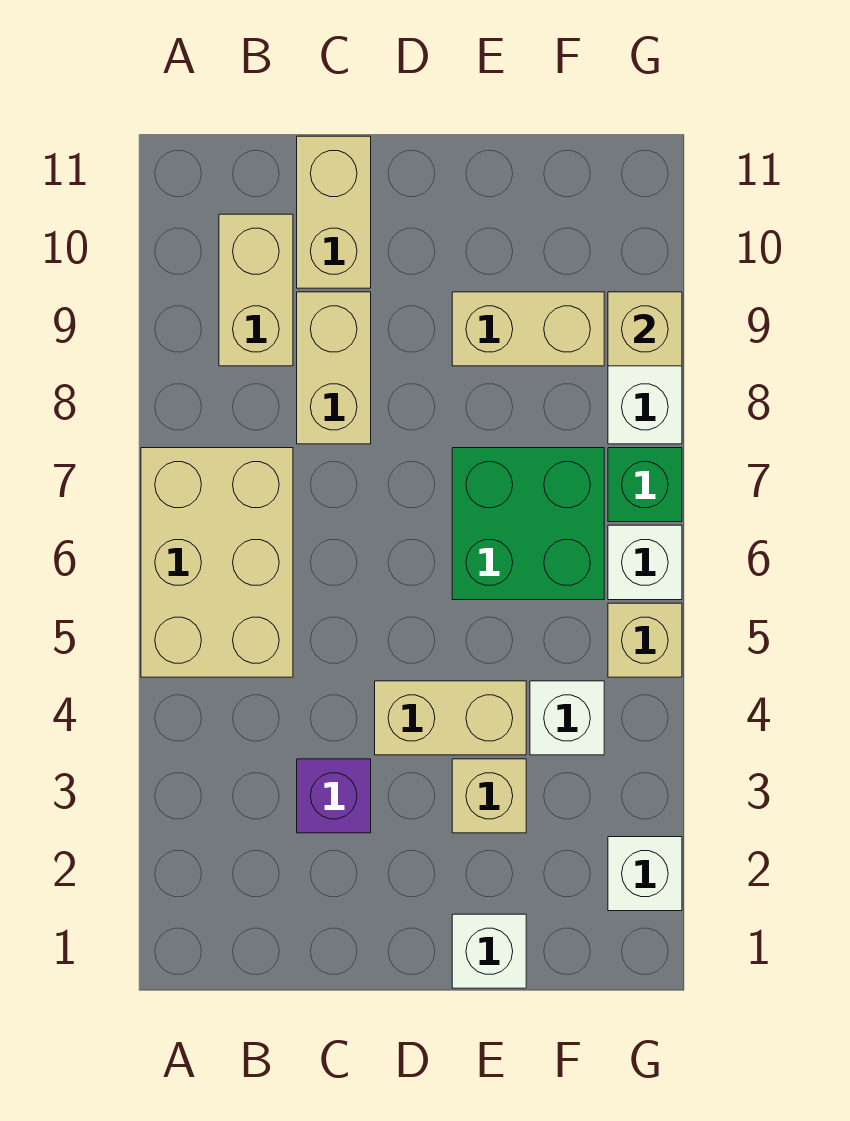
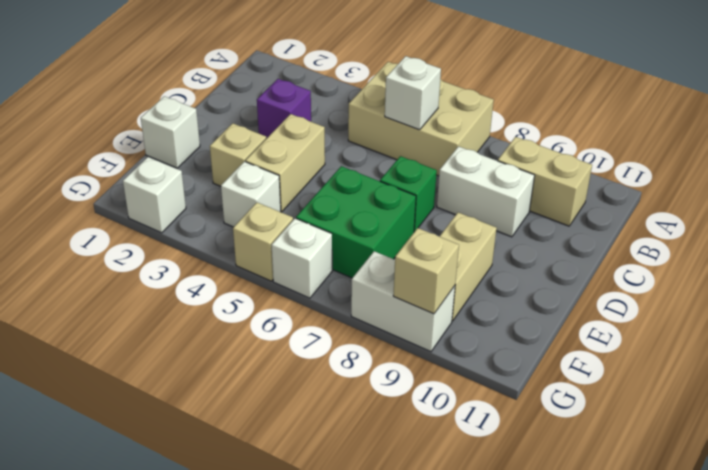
none -> white 1x1 brick [385,56,441,130]
tan 1x2 brick [297,292,371,444] -> white 1x2 brick [437,146,535,237]
tan 1x2 brick [297,136,371,288] -> none
green 1x1 brick [608,448,682,522] -> green 1x1 brick moved to [380,156,437,232]

